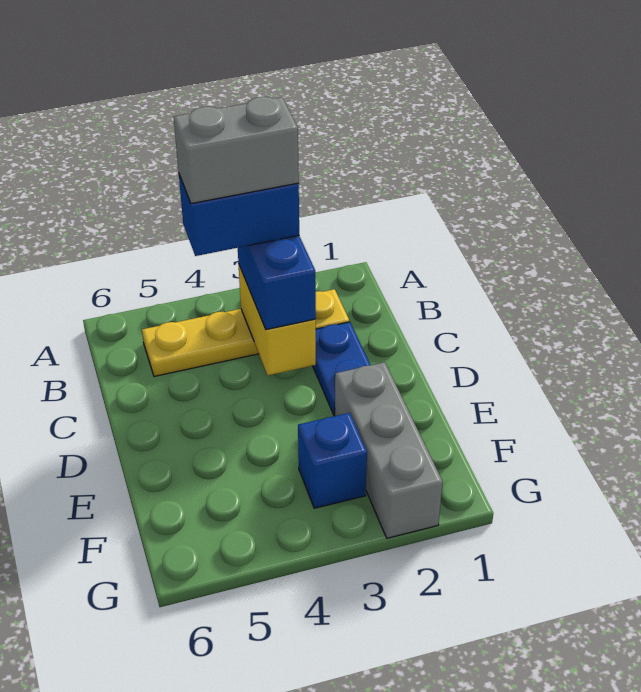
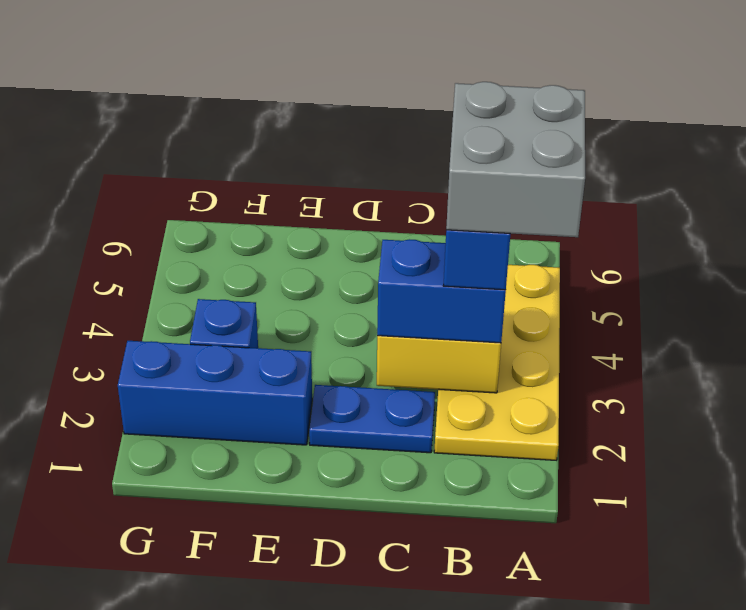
yellow 1x4 plate [142,289,349,376] -> yellow 2x4 plate [434,265,560,460]
grey 1x2 brick [174,97,299,204] -> grey 2x2 brick [446,82,585,237]
grey 1x3 brick [335,362,443,538] -> blue 1x3 brick [118,341,312,445]

